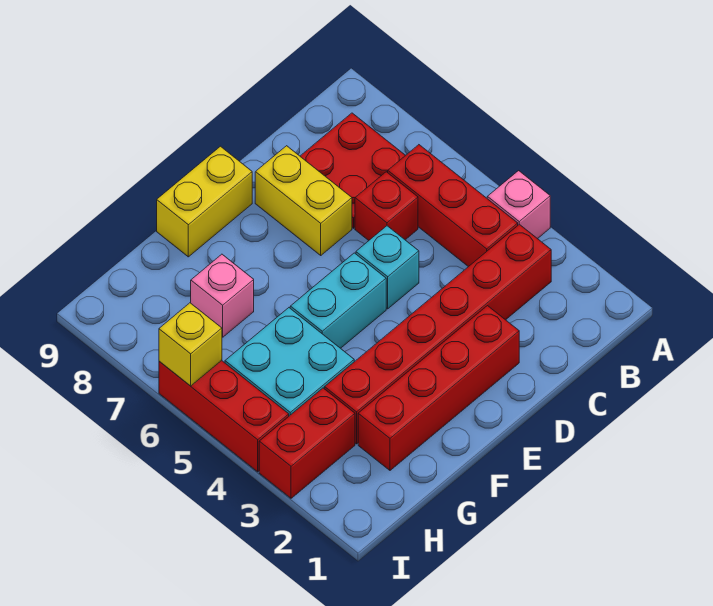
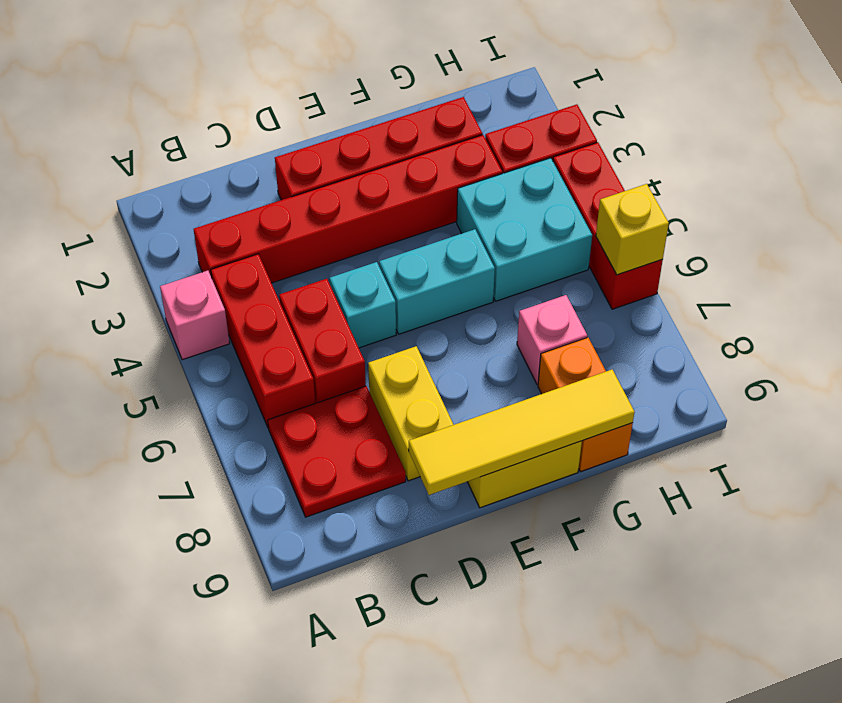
red 1x1 brick [355,172,418,240] -> red 1x2 brick [279,279,366,403]
none -> yellow 1x4 tile [409,370,635,495]
none -> orange 1x2 brick [538,337,633,472]

